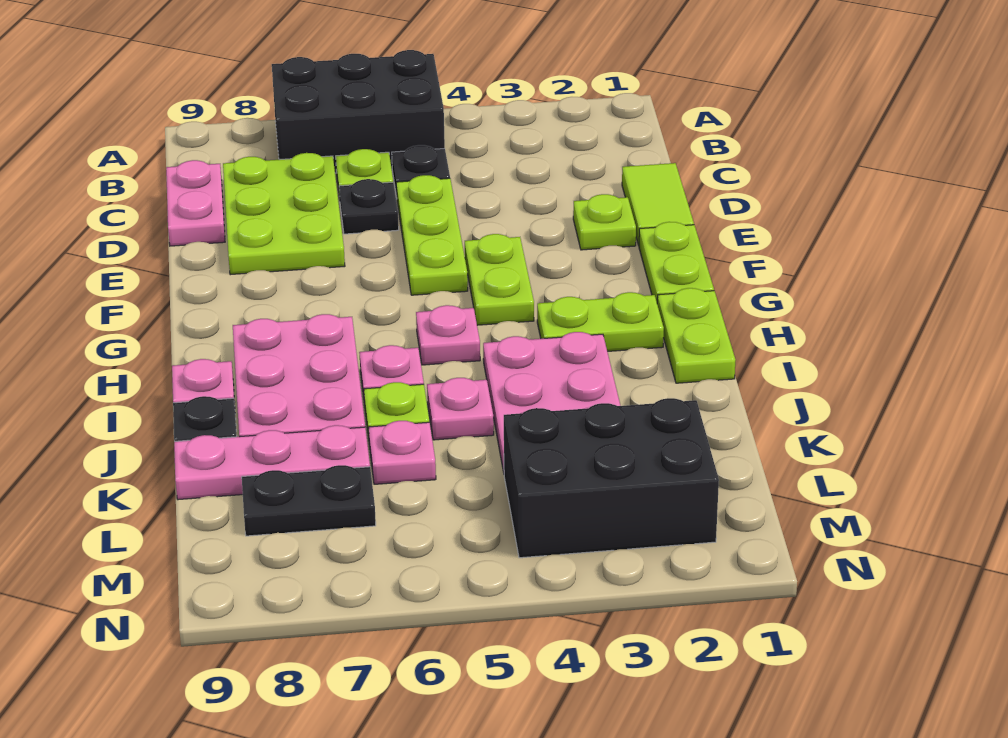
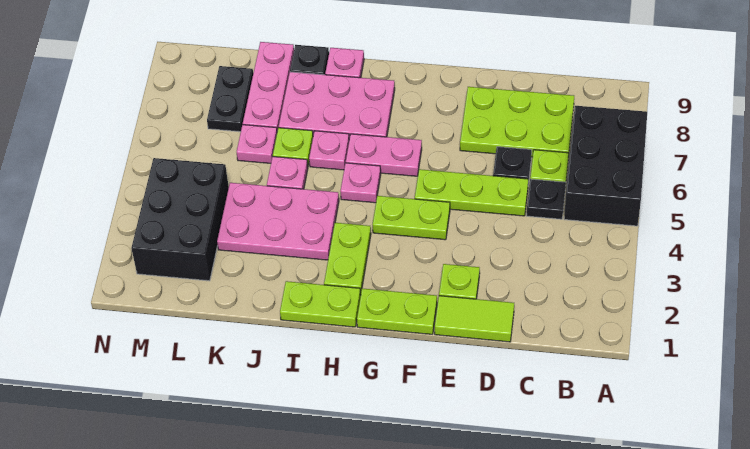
pink 1x2 plate [166,160,225,246] -> pink 1x2 plate moved to [346,134,422,176]

